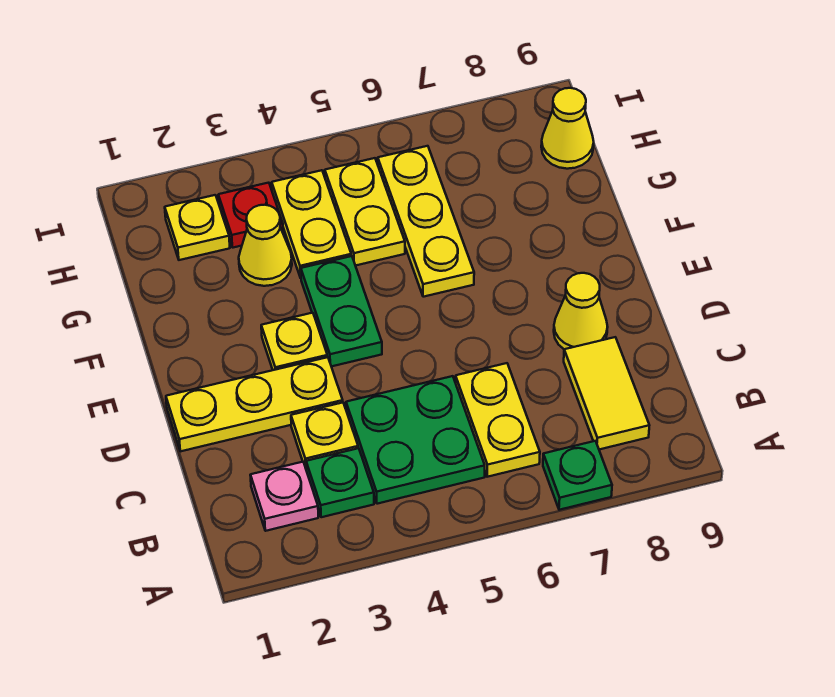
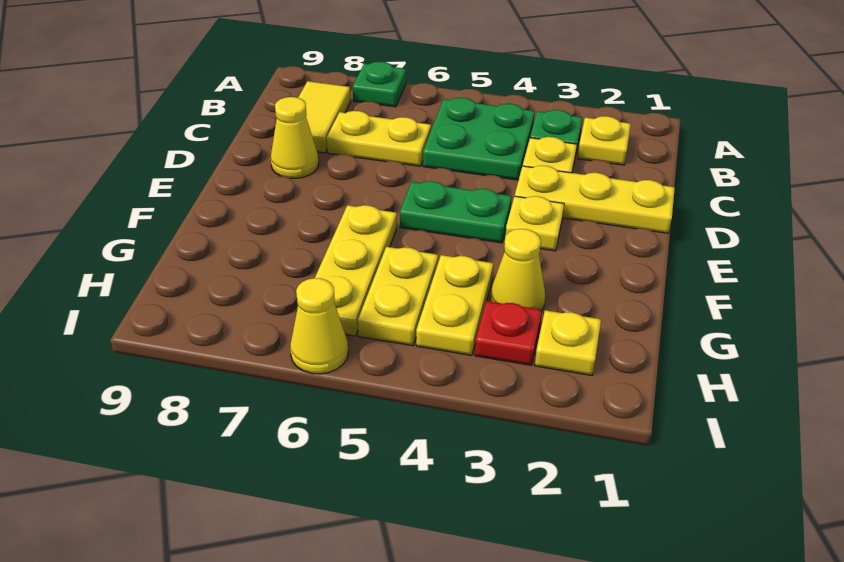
pink 1x1 plate [250,462,318,531] -> yellow 1x1 plate [578,116,631,165]
yellow 1x2 plate [455,363,540,477] -> yellow 1x2 plate turned to [327,111,431,166]
green 1x2 plate [301,256,382,367] -> green 1x2 plate turned to [400,181,512,243]
yellow 1x1 cone [541,88,594,169] -> yellow 1x1 cone moved to [290,278,348,374]

